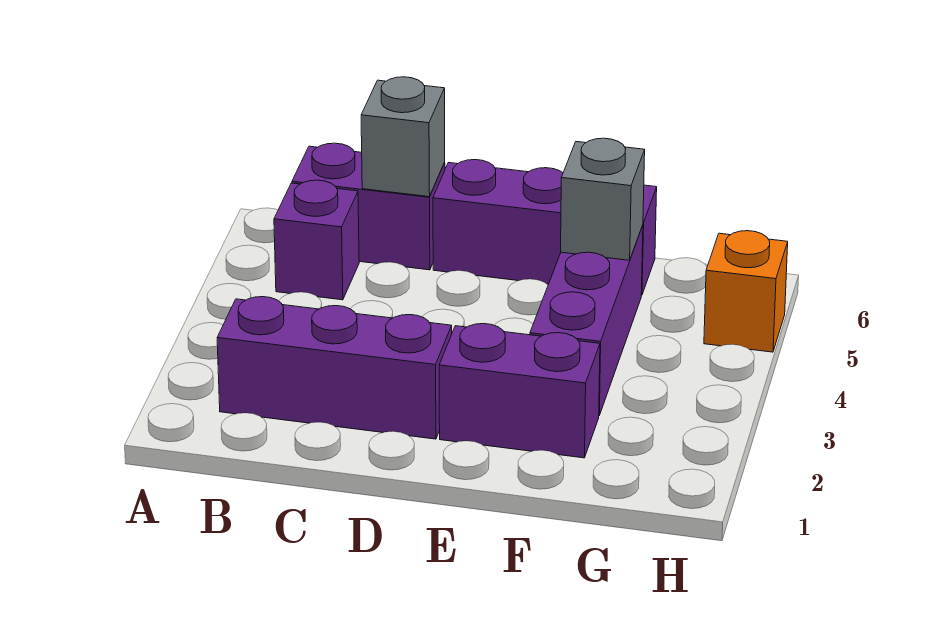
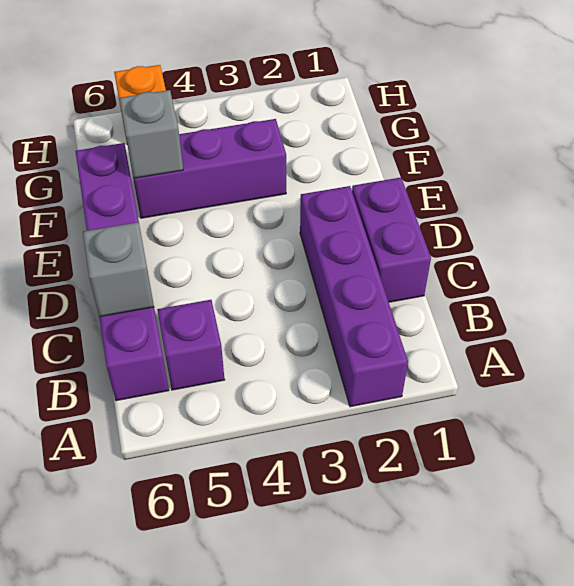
purple 1x3 brick [217,297,452,439] -> purple 1x4 brick [300,186,408,407]
purple 1x2 brick [439,324,600,458] -> purple 1x2 brick moved to [352,177,431,302]

